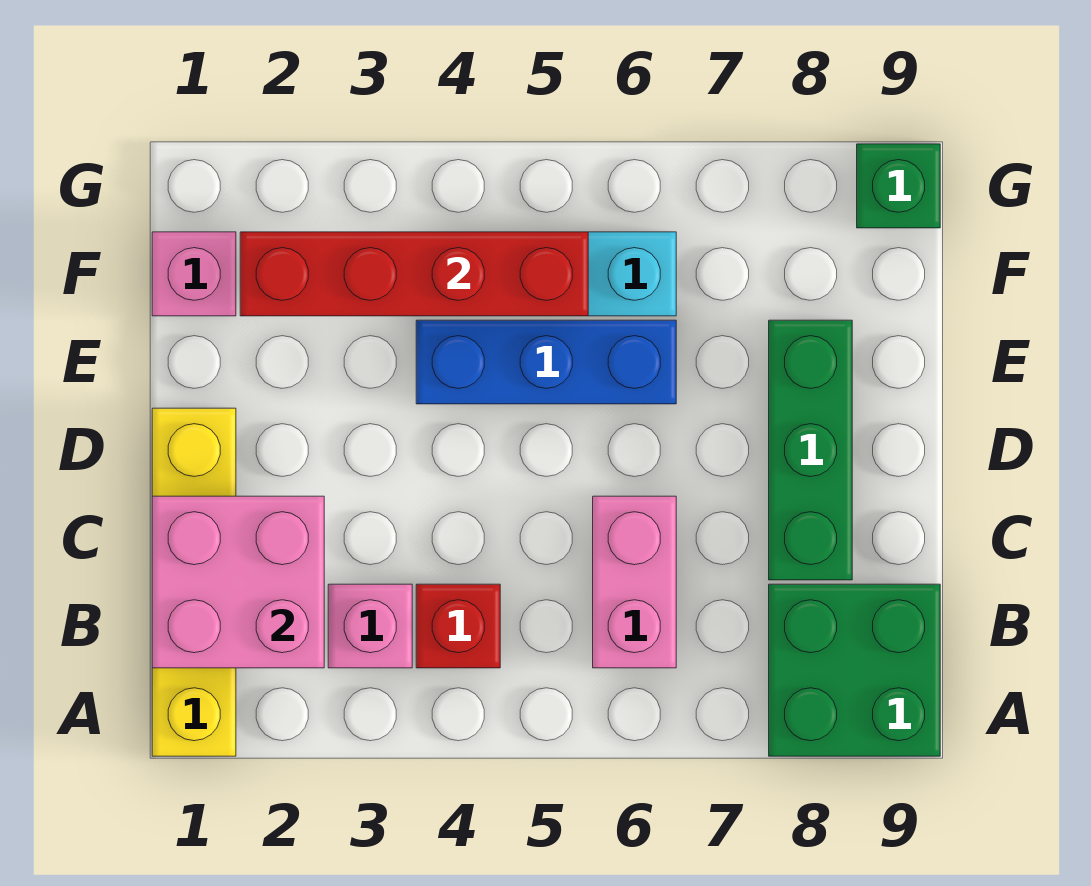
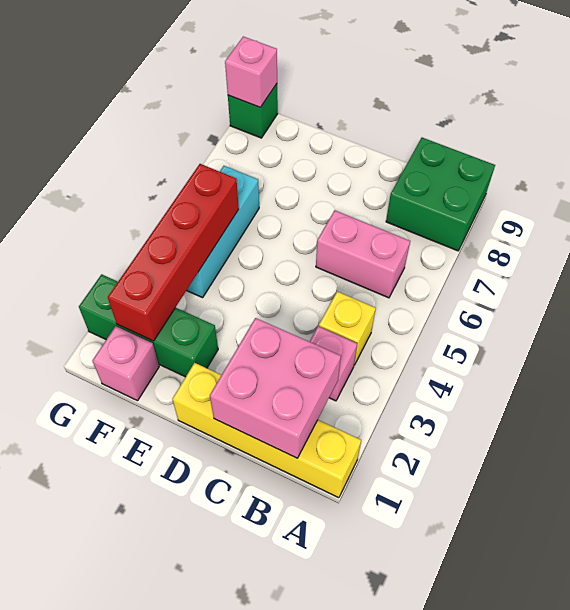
red 1x1 brick [416,584,500,668] -> yellow 1x1 brick [319,291,376,365]
green 1x3 brick [769,320,852,580] -> green 1x3 brick moved to [79,274,218,377]
blue 1x3 brick [416,320,676,404] -> none
none -> pink 1x1 brick [225,37,277,107]

